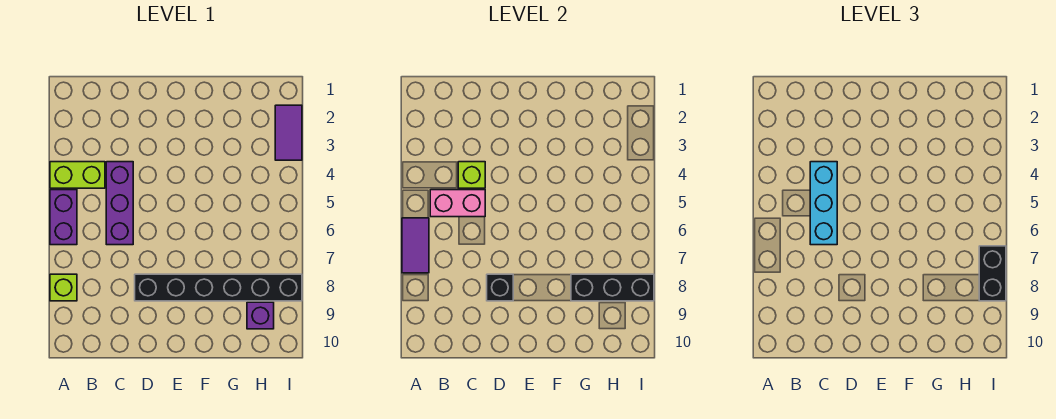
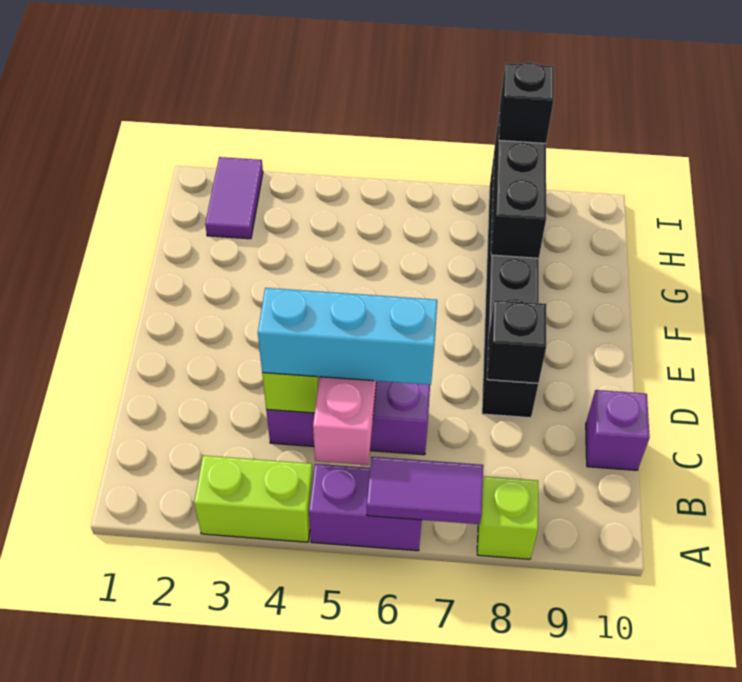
lime 1x2 brick [50,162,105,188] -> lime 1x2 brick turned to [194,455,313,542]
purple 1x1 brick [247,302,274,329] -> purple 1x1 brick moved to [586,390,650,470]
purple 1x2 tile [275,105,302,160] -> purple 1x2 tile turned to [205,157,263,239]
black 1x2 brick [979,246,1006,301] -> black 1x1 brick [499,63,554,143]

